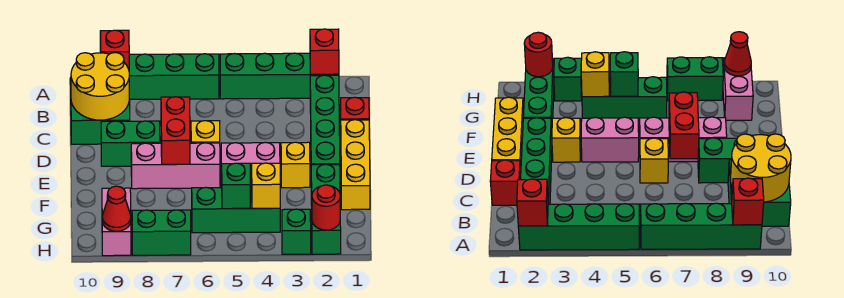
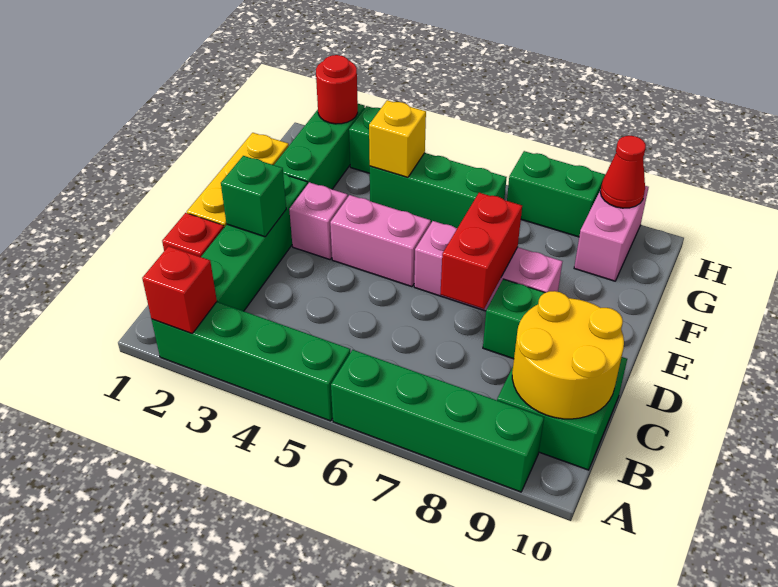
red 1x1 brick [100,30,129,69] -> none
yellow 1x1 brick [191,121,220,143] -> none
yellow 1x1 brick [281,142,310,188] -> pink 1x1 brick [289,182,348,260]
green 1x1 brick [221,163,250,209] -> green 1x1 brick moved to [221,156,286,237]

